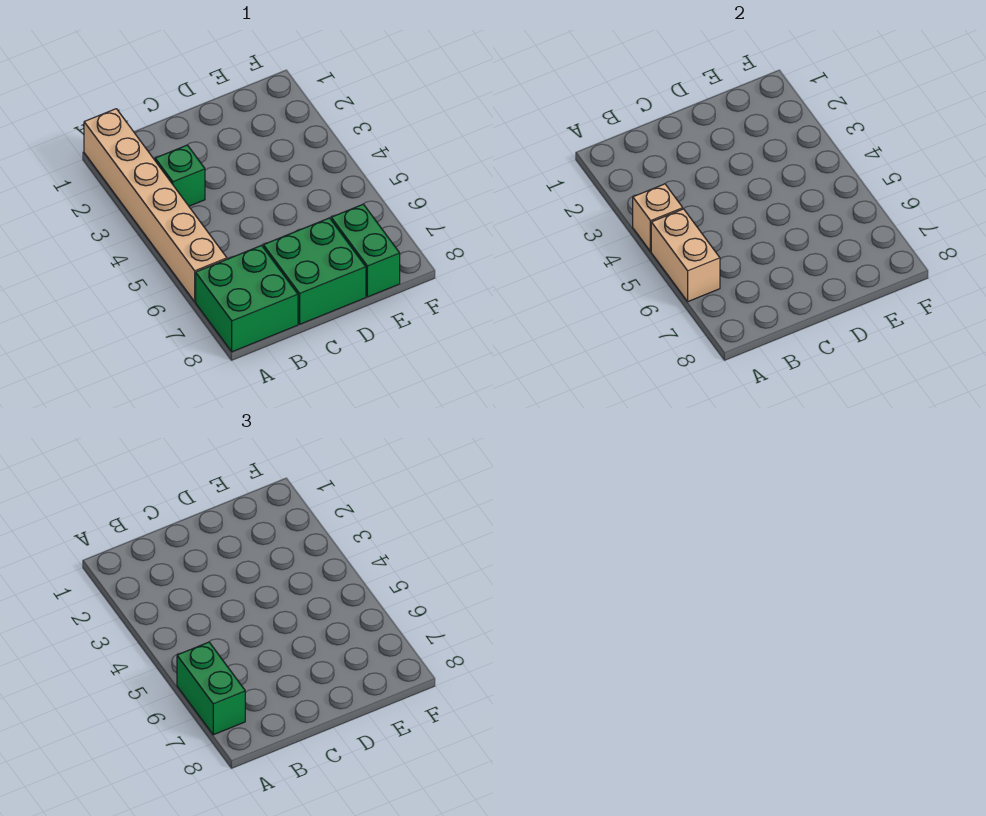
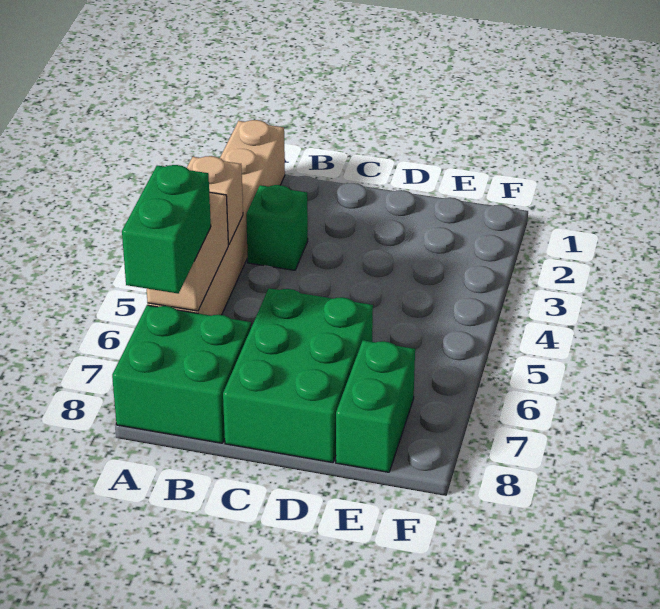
green 2x2 brick [263,218,366,324] -> green 2x3 brick [223,288,373,463]

